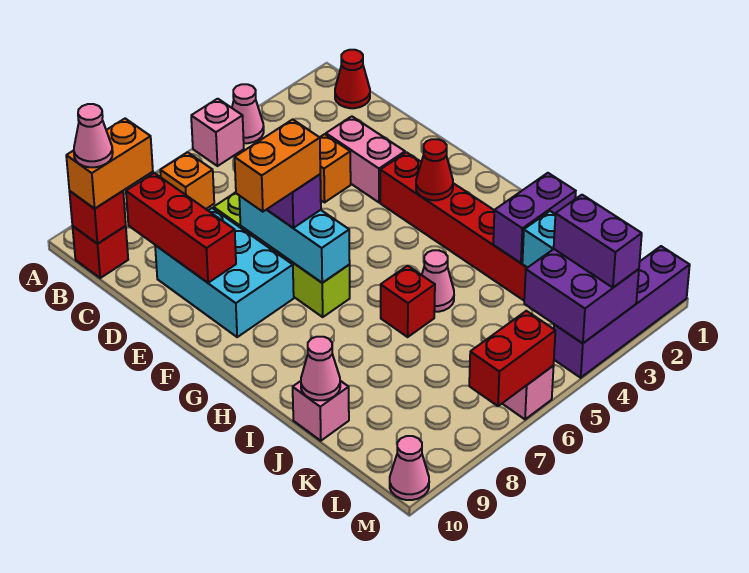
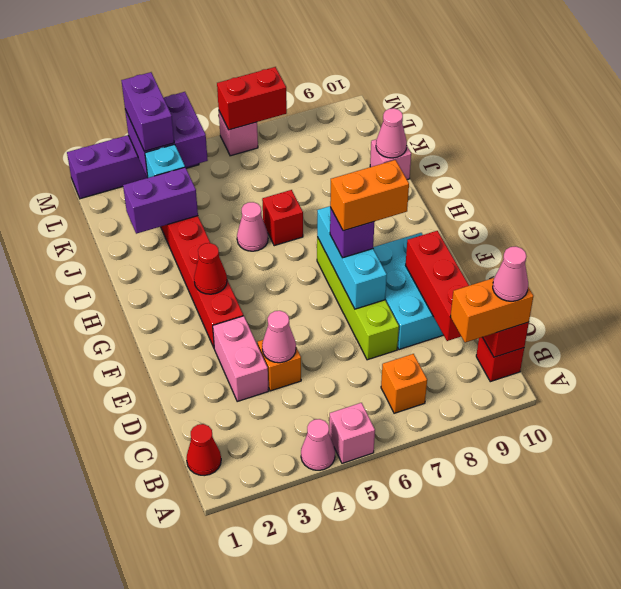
pink 1x1 cone [390,436,429,500] -> pink 1x1 cone moved to [262,311,296,363]

